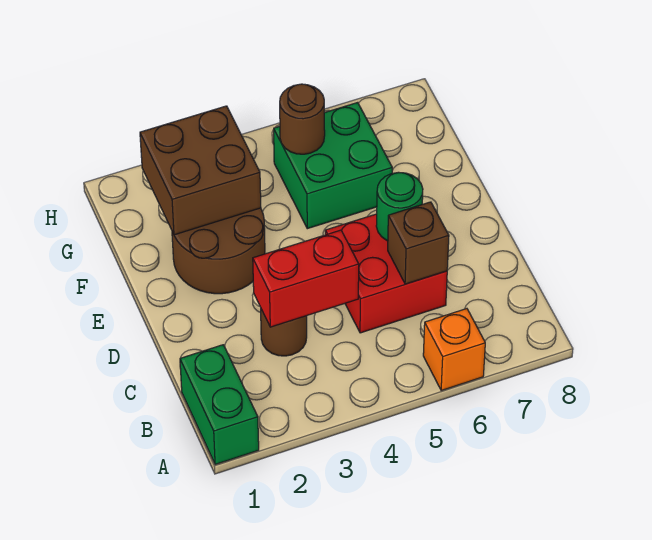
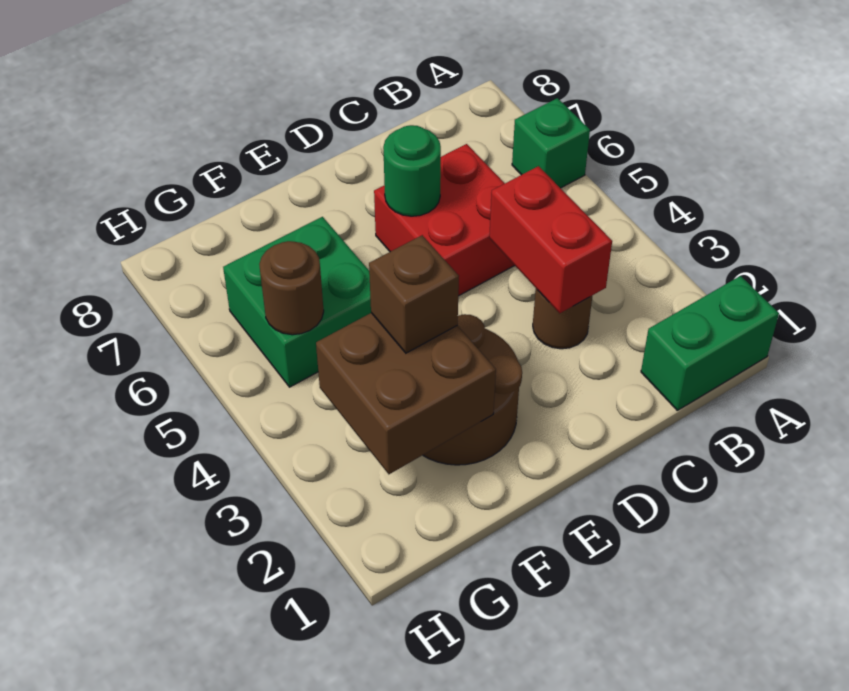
orange 1x1 brick [423,309,485,390] -> green 1x1 brick [512,98,590,188]
brown 1x1 brick [388,202,449,284] -> brown 1x1 brick moved to [369,235,459,353]

